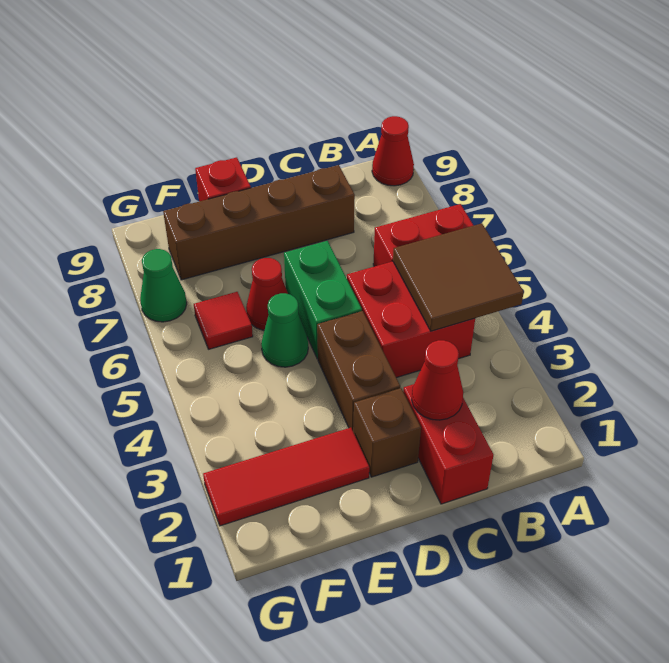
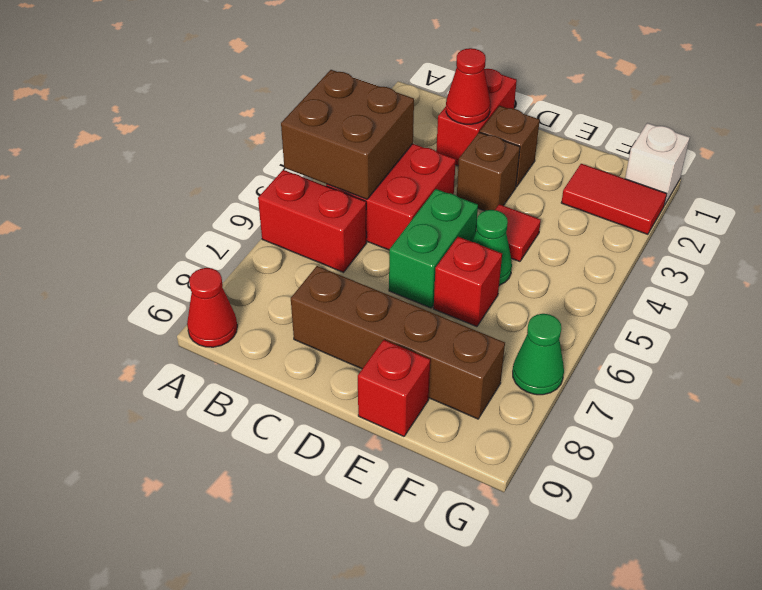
brown 2x2 tile [393,223,524,331] -> brown 2x2 brick [281,70,414,199]
brown 1x2 brick [317,311,400,430] -> brown 1x1 brick [457,132,520,211]
red 1x3 tile [203,428,369,526] -> red 1x2 tile [561,164,667,234]
red 1x1 cone [246,258,288,330] -> red 1x1 brick [434,237,502,327]
red 1x1 tile [194,292,253,349] -> red 1x1 tile moved to [495,204,541,262]
none -> white 1x1 brick [625,123,690,205]

